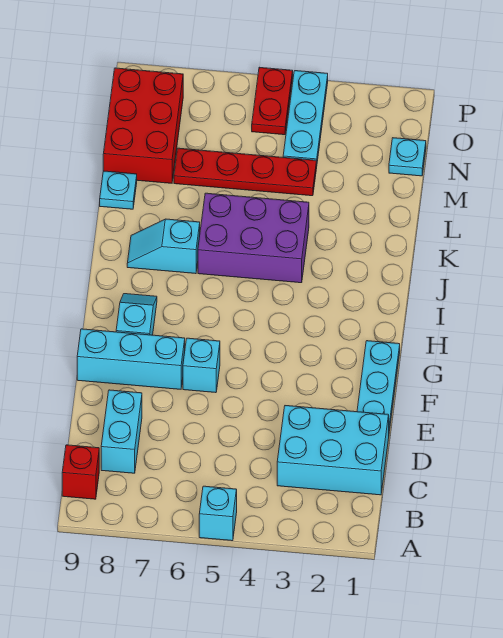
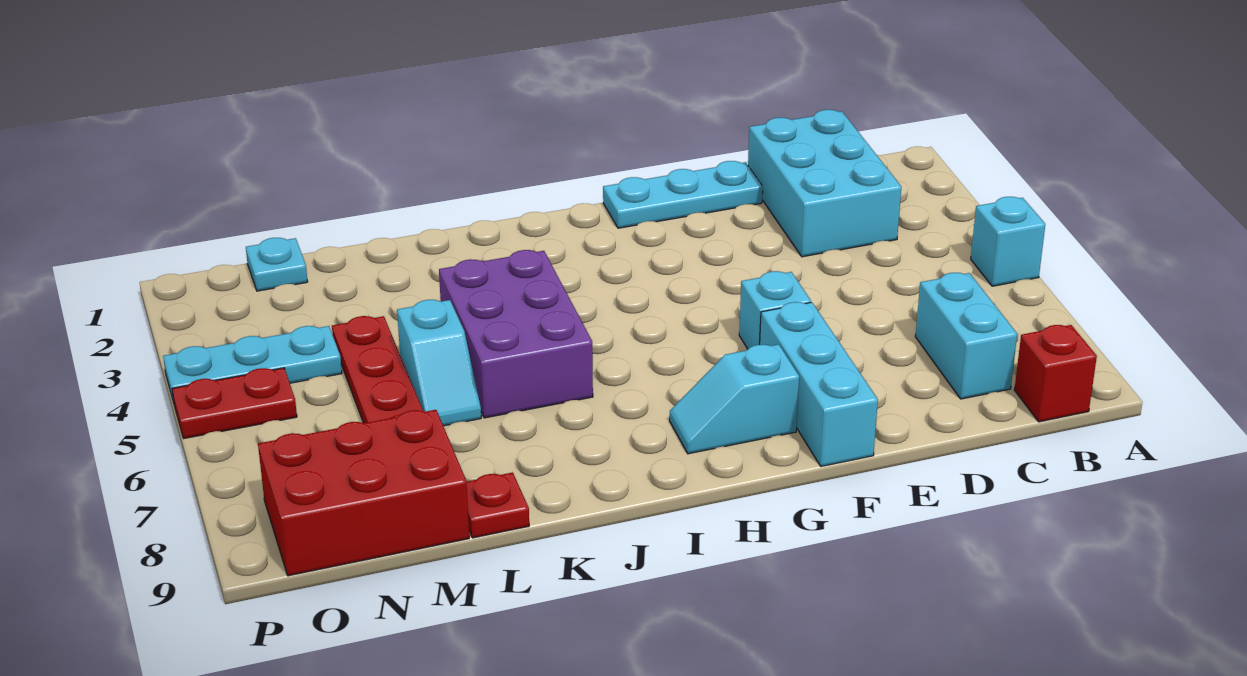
cyan 1x2 brick [101,390,142,473] -> cyan 1x2 brick turned to [915,273,1017,399]
cyan 1x2 slope [127,219,200,274] -> cyan 1x2 slope moved to [397,300,481,426]
cyan 1x1 plate [100,171,137,209] -> red 1x1 plate [467,472,529,538]

